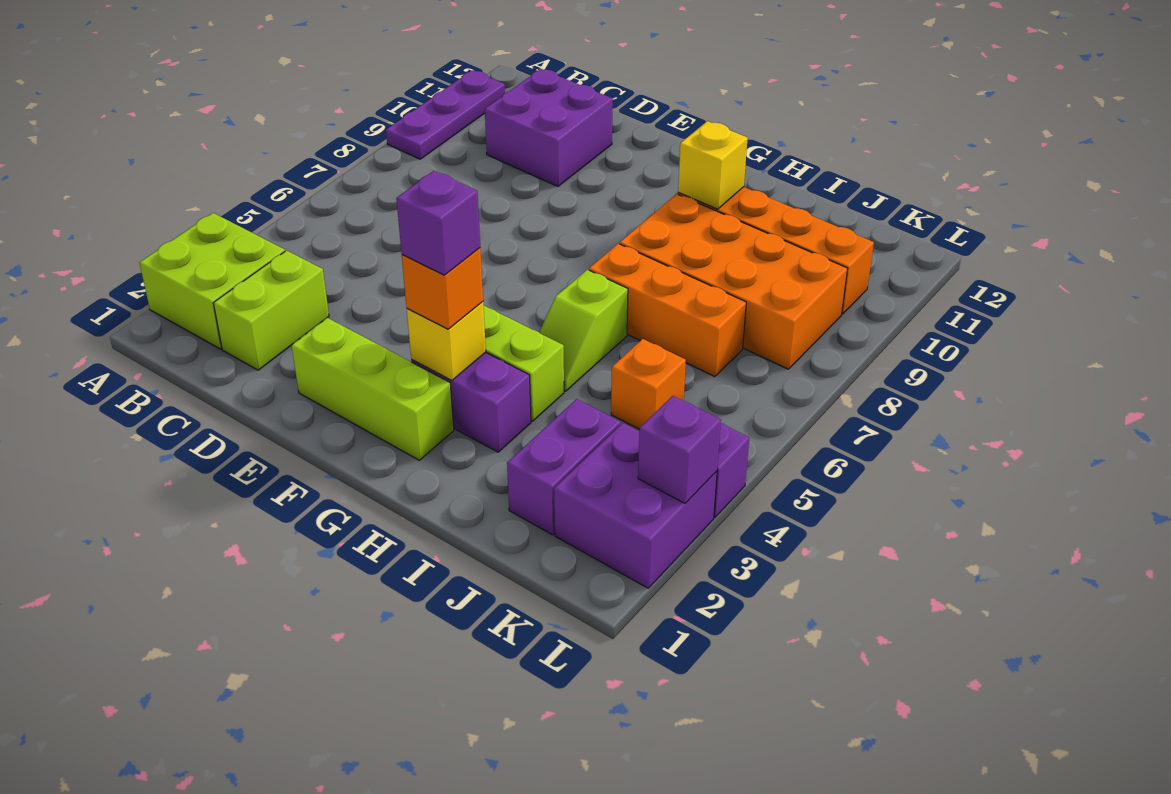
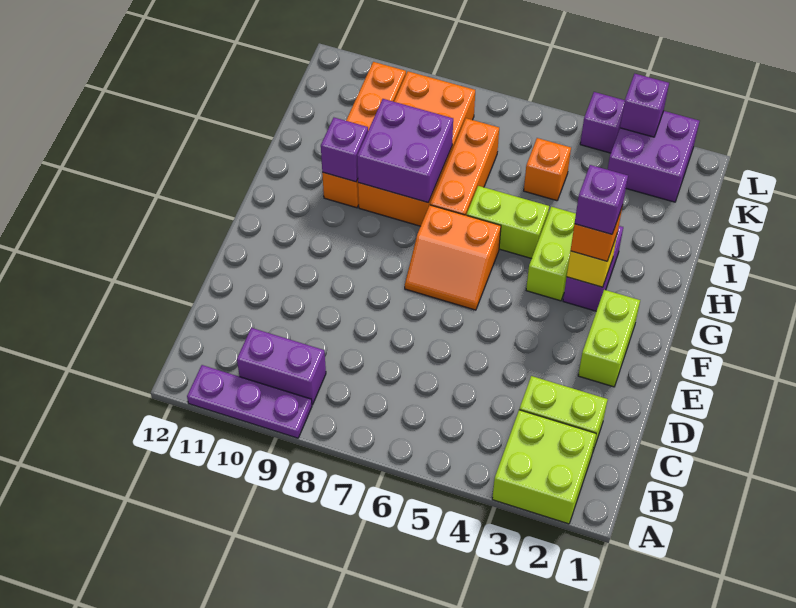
purple 2x2 brick [485,69,613,186] -> purple 2x2 brick moved to [357,99,453,202]
lime 1x3 brick [291,318,454,460] -> lime 1x2 brick [578,290,640,387]
none -> orange 2x2 slope [405,205,501,310]
lime 1x2 slope [539,270,628,391] -> lime 1x2 brick [467,186,549,259]
yellow 1x1 brick [678,121,748,209] -> purple 1x1 brick [321,118,368,182]
purple 1x2 brick [507,399,621,535] -> purple 1x2 brick moved to [237,328,326,405]

